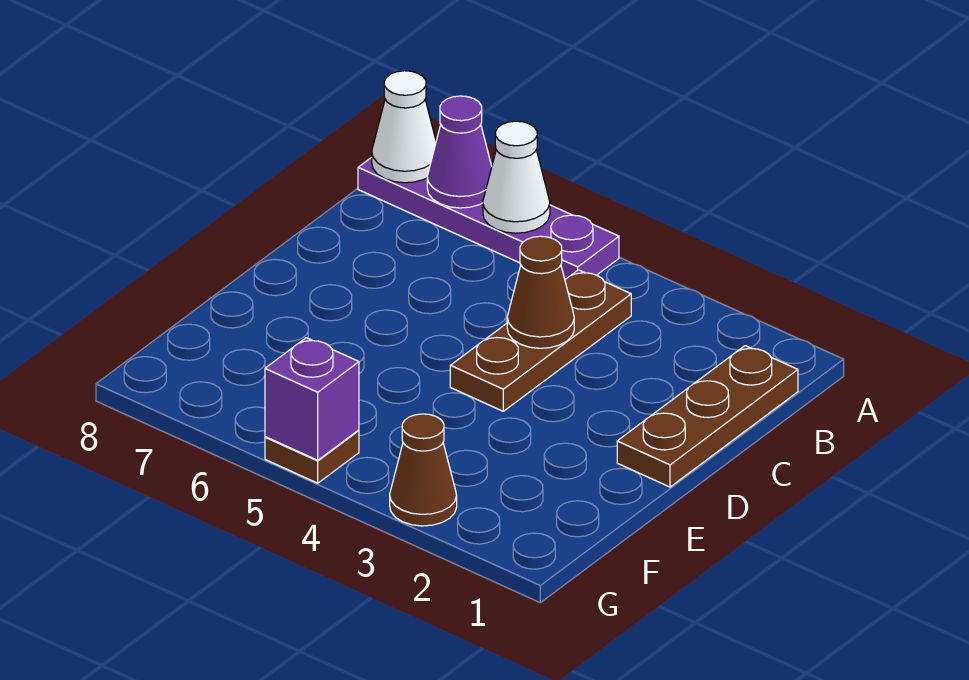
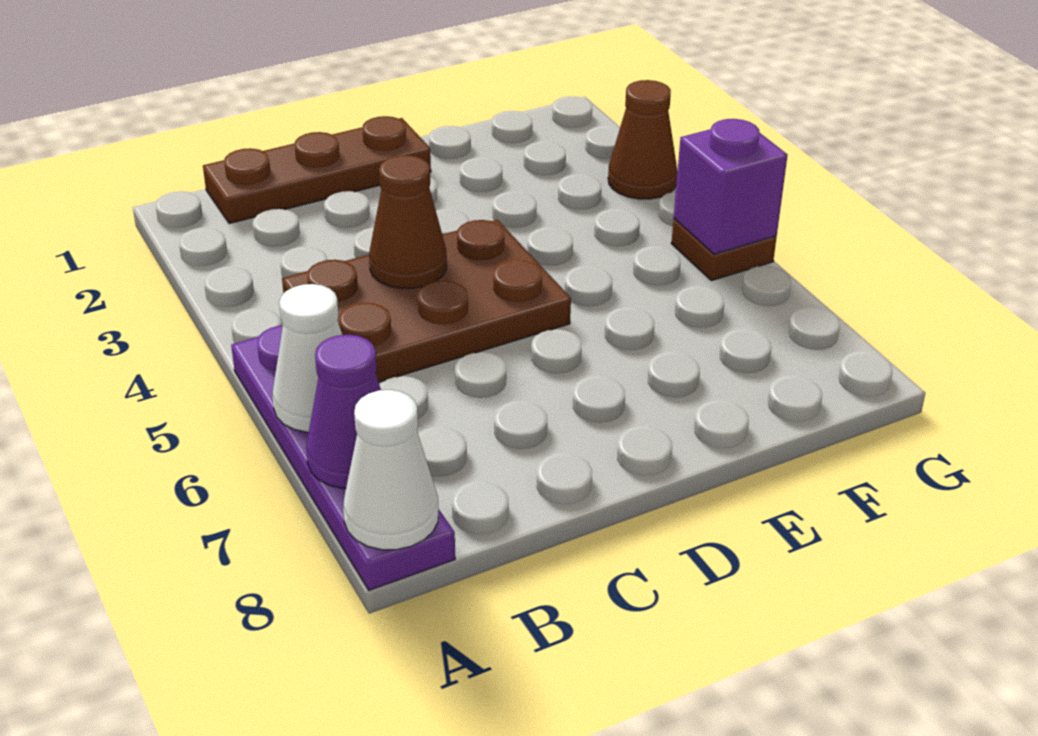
brown 1x3 plate [450,270,631,411] -> brown 2x3 plate [282,220,571,382]

